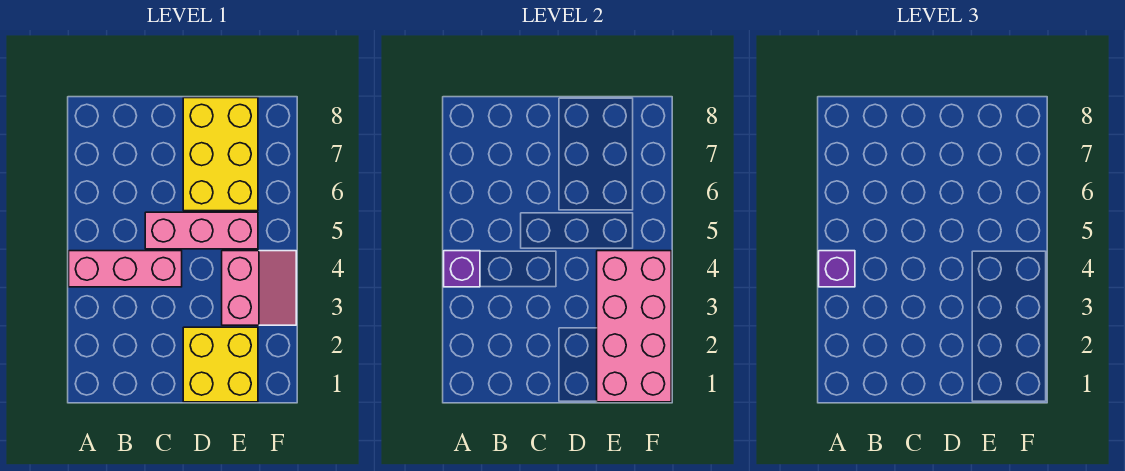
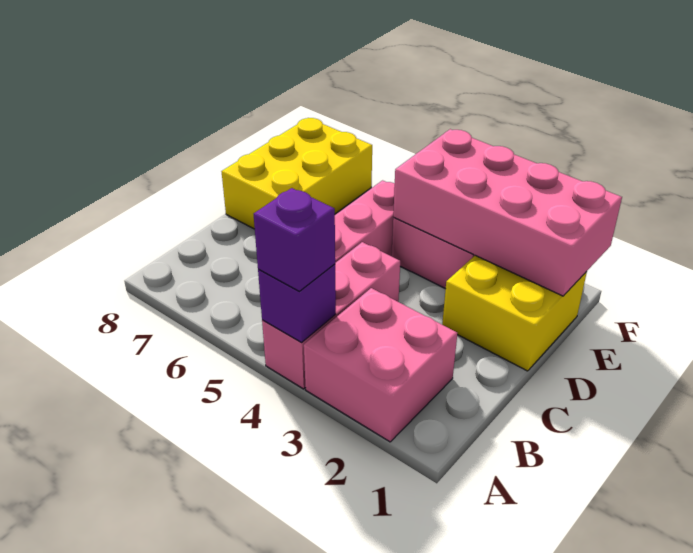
none -> pink 2x2 brick [304,288,457,442]
yellow 2x3 brick [183,98,258,211] -> yellow 2x3 brick turned to [221,118,372,229]

